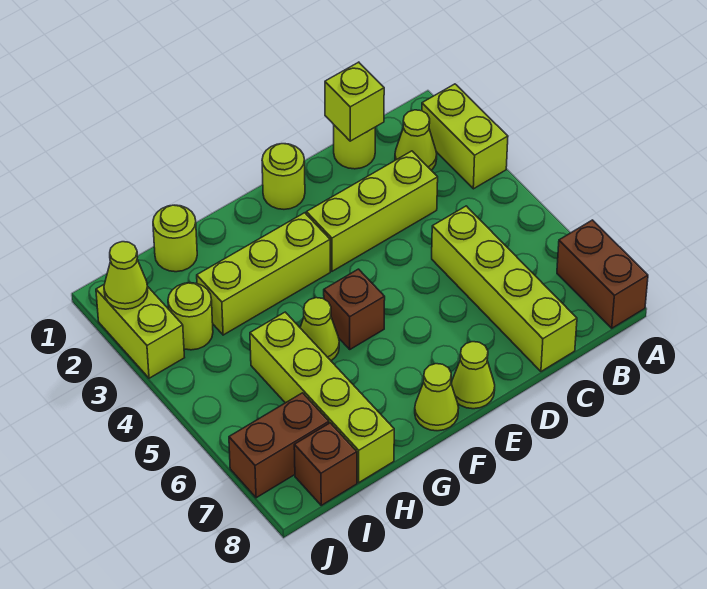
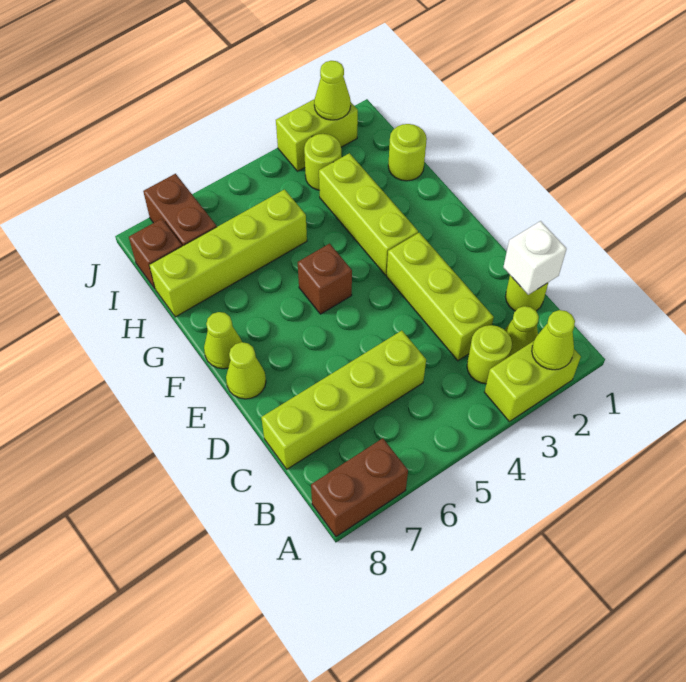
lime 1x1 brick [325,62,384,141] -> white 1x1 brick [503,221,567,295]
lime 1x1 round brick [262,144,305,209] -> lime 1x1 round brick moved to [467,325,512,384]
lime 1x1 cone [300,298,339,360] -> lime 1x1 cone moved to [532,310,575,370]

